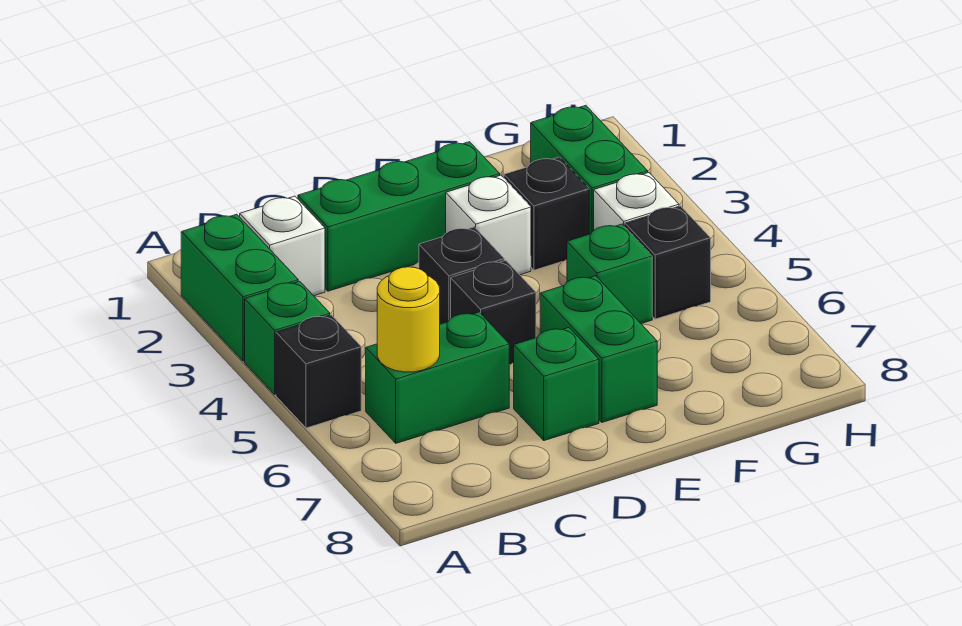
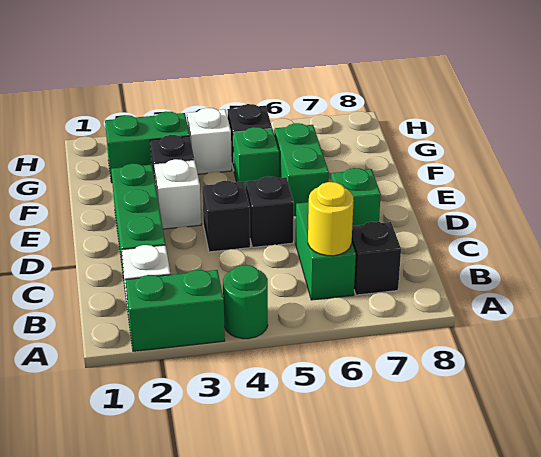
green 1x1 brick [245,281,330,394] -> green 1x1 round brick [223,265,268,339]
black 1x1 brick [276,315,361,428] -> black 1x1 brick moved to [352,222,401,295]
green 1x2 brick [540,276,657,422] -> green 1x2 brick turned to [274,123,329,216]

